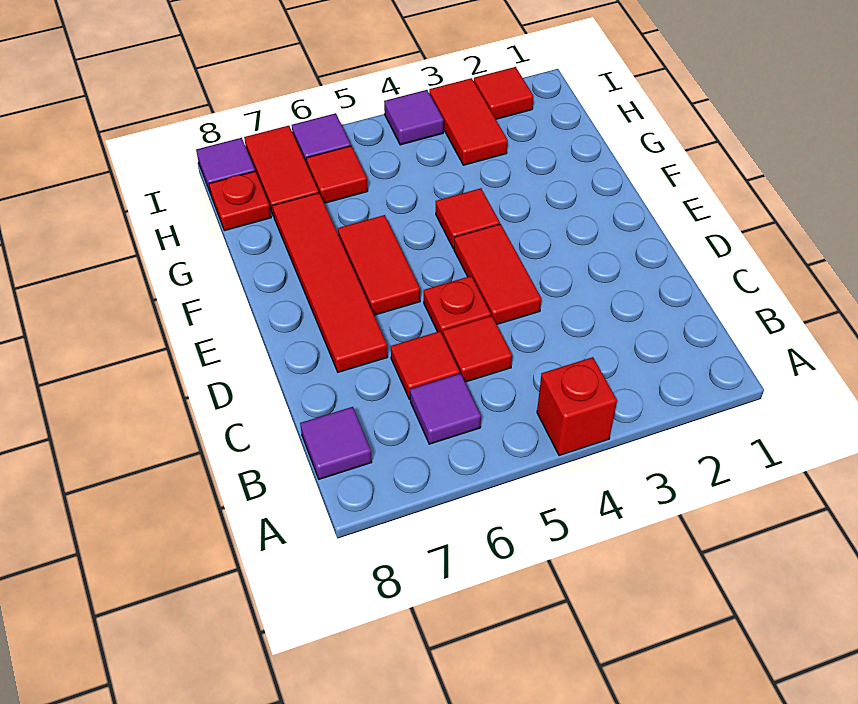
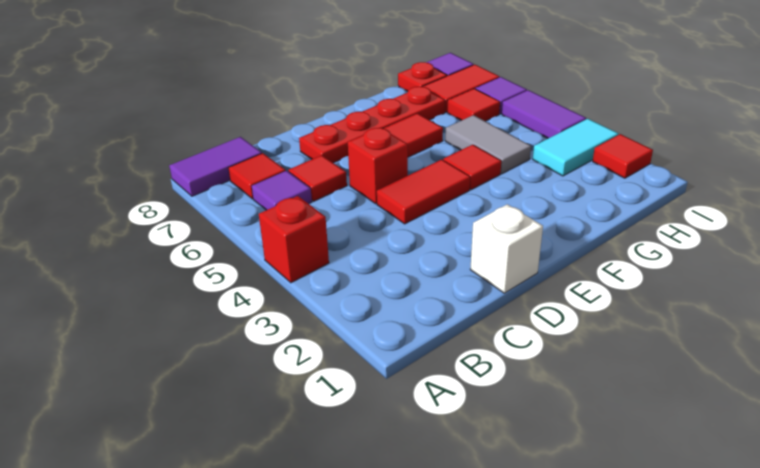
purple 1x1 tile [300,407,372,479] -> purple 1x2 tile [169,137,262,196]
red 1x1 tile [443,316,512,382] -> red 1x1 tile moved to [229,153,286,199]
none -> white 1x1 brick [470,204,543,293]
red 1x1 plate [424,276,491,335] -> red 1x1 brick [348,128,408,204]
red 1x4 tile [273,193,388,372] -> red 1x4 plate [299,87,445,163]
none -> grey 1x2 tile [445,115,531,174]
red 1x2 tile [429,78,508,165] -> cyan 1x2 tile [533,119,618,176]
purple 1x1 tile [384,90,444,145] -> purple 1x2 tile [502,90,586,138]

